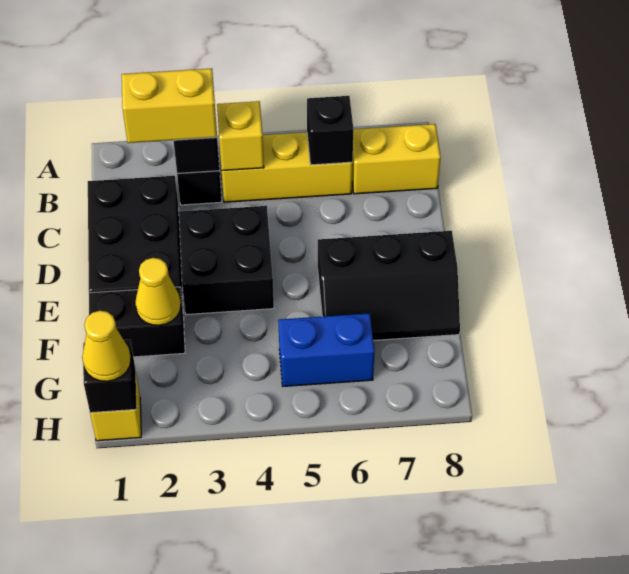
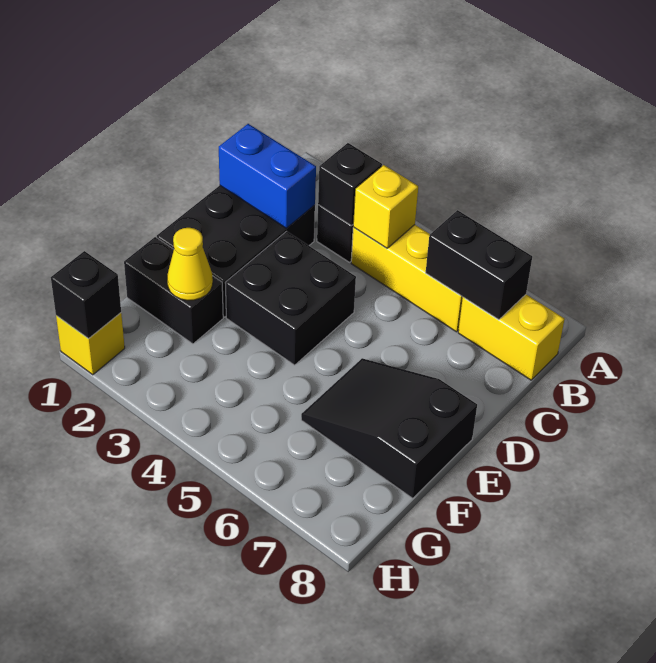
yellow 1x2 brick [122,69,217,143] -> none
black 1x1 brick [307,96,353,165] -> black 1x2 brick [426,210,532,320]
black 2x3 slope [318,231,460,340] -> black 2x3 slope turned to [301,358,477,498]
blue 1x2 brick [278,313,375,386] -> blue 1x2 brick moved to [219,124,316,228]
yellow 1x1 cone [82,311,131,381] -> none

